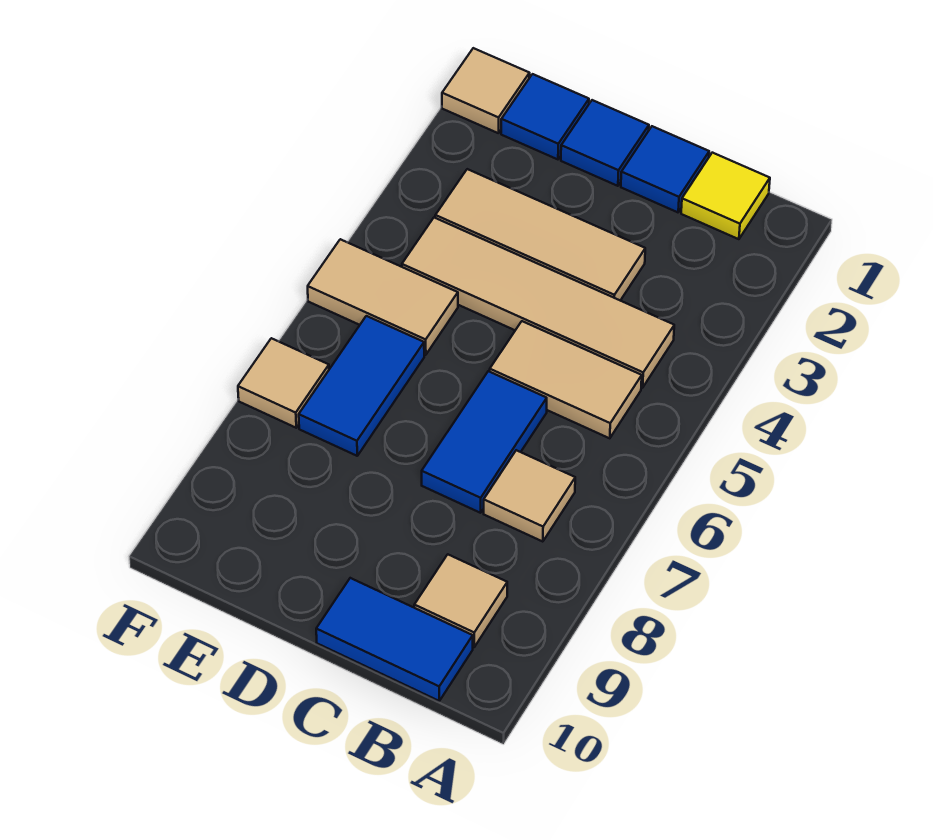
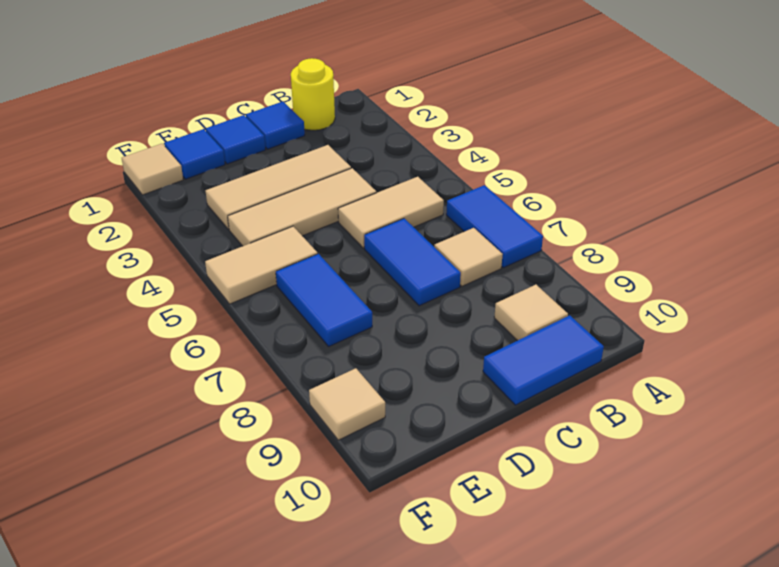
none -> blue 1x2 tile [446,185,543,268]
yellow 1x1 tile [681,153,770,239] -> yellow 1x1 round brick [291,58,335,130]
tan 1x4 tile [402,218,674,388] -> tan 1x3 tile [228,168,376,246]
tan 1x1 tile [238,338,329,428] -> tan 1x1 tile moved to [309,368,385,440]

